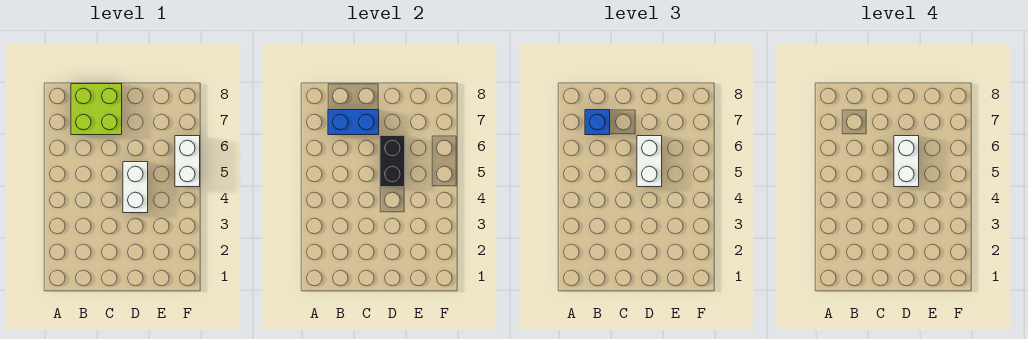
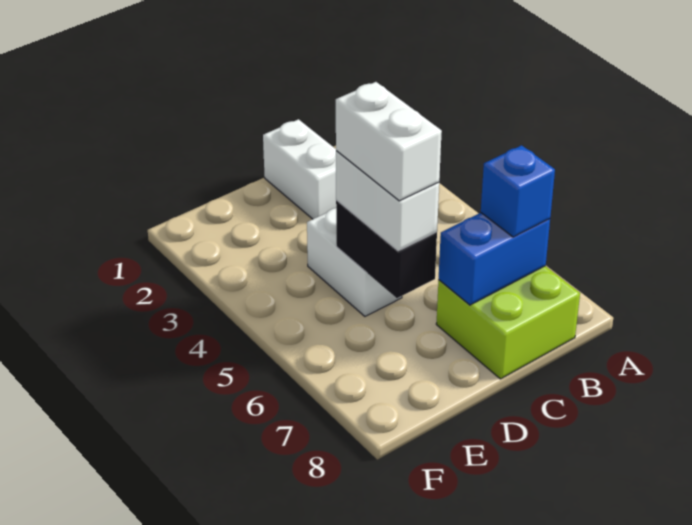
white 1x2 brick [175,136,200,187] -> white 1x2 brick moved to [263,119,336,219]

